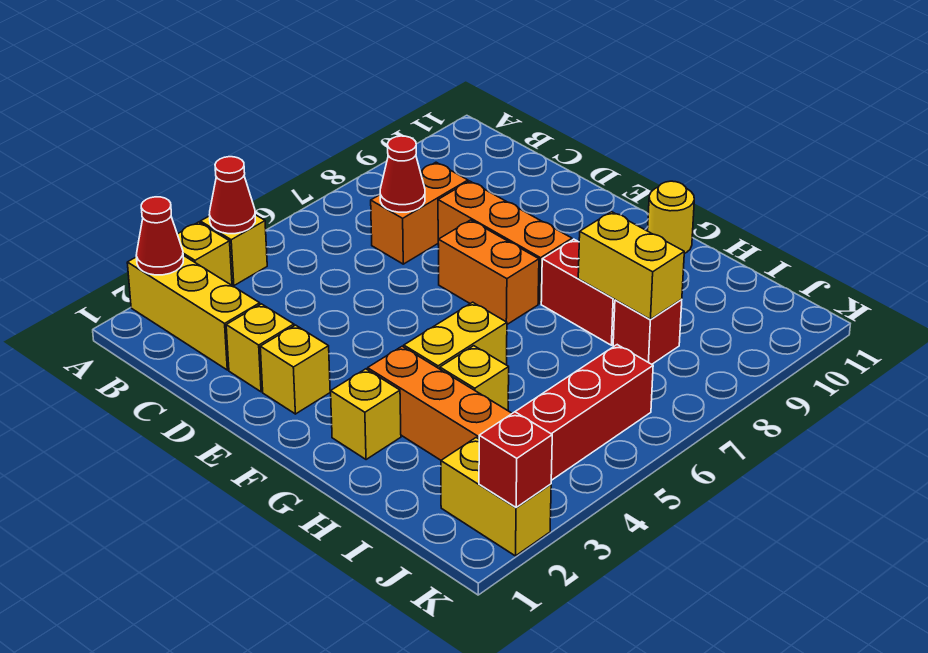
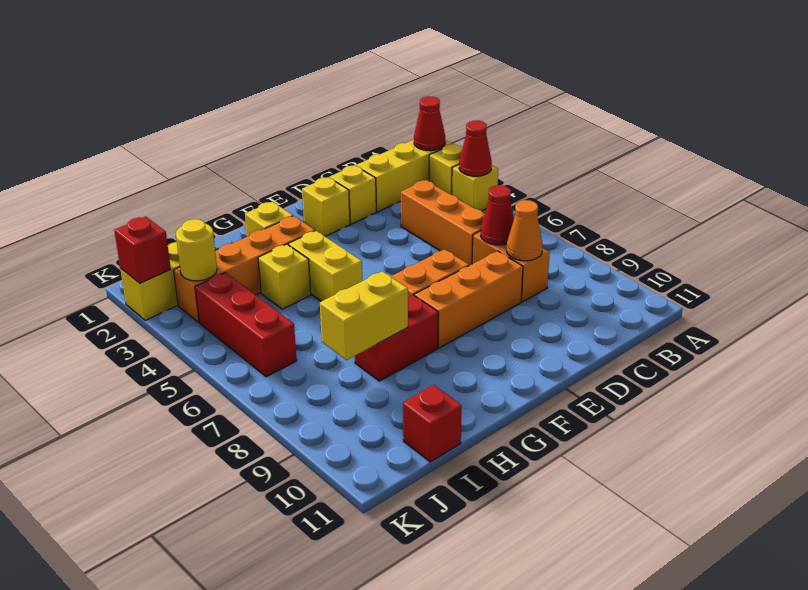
none -> orange 1x3 brick [401,180,484,266]
none -> orange 1x1 cone [507,200,542,261]
yellow 1x1 round brick [648,181,694,254] -> yellow 1x1 round brick moved to [176,219,217,281]
red 1x1 brick [613,299,682,364] -> red 1x1 brick moved to [403,385,462,462]

